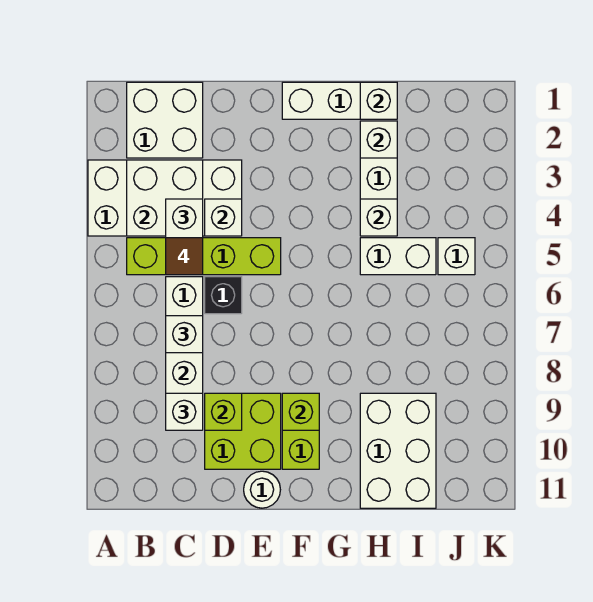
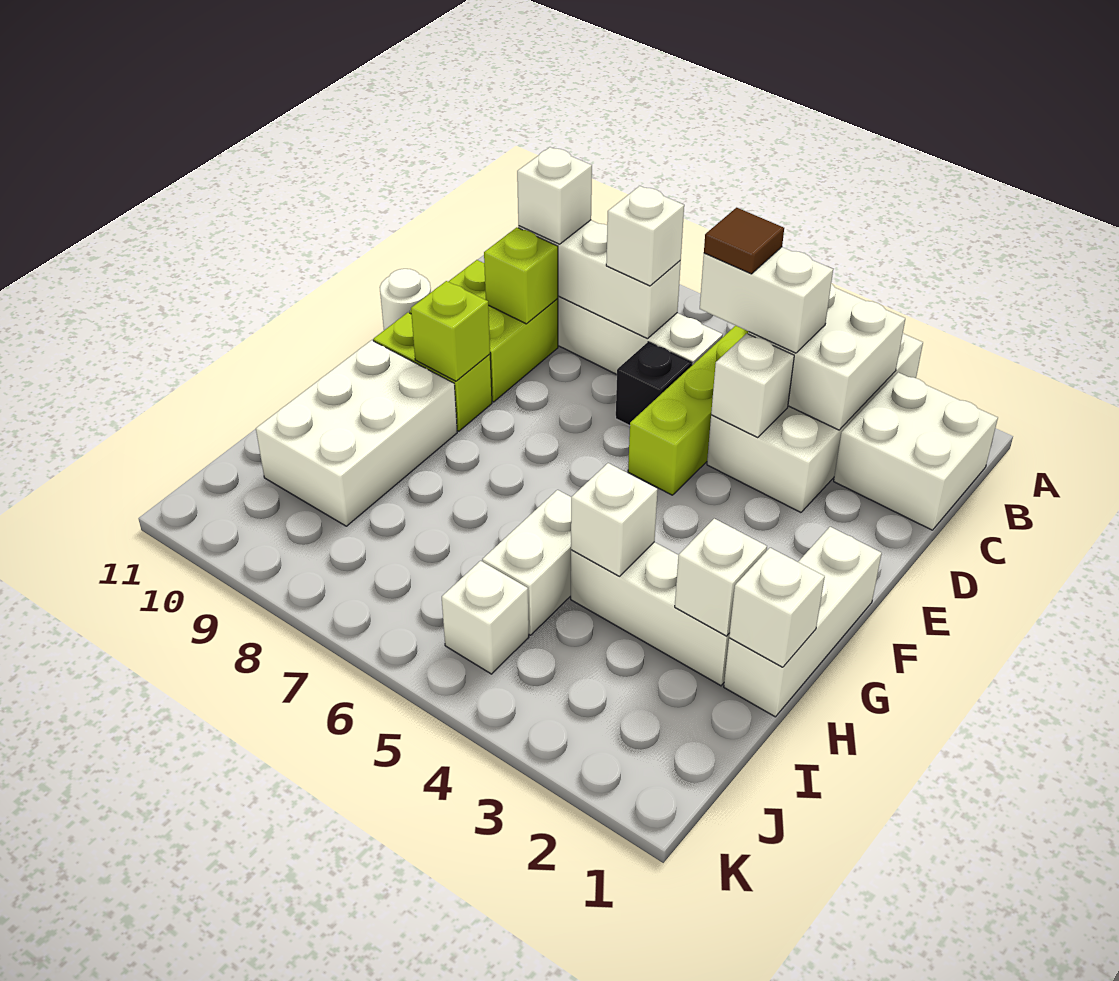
white 2x3 brick [360,393,436,508] -> white 2x3 brick turned to [256,340,457,526]

